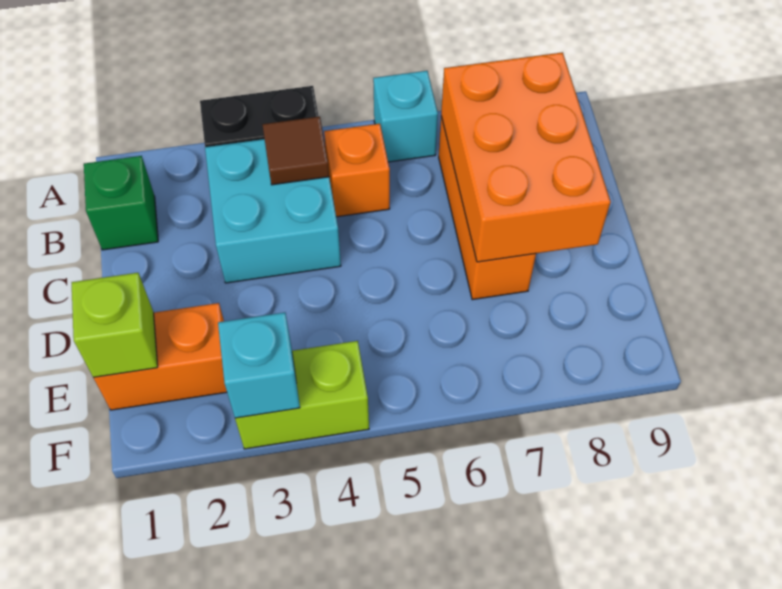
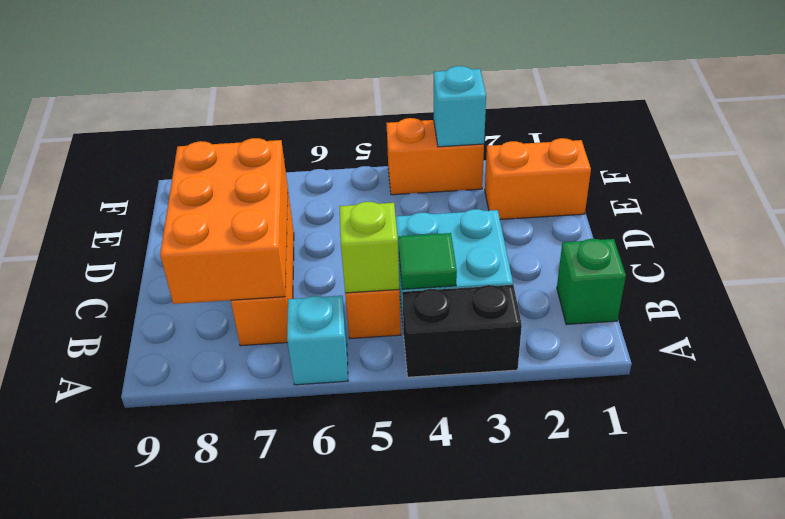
brown 1x1 tile [262,117,329,185] -> green 1x1 tile [398,233,457,289]
lime 1x1 brick [72,273,158,378] -> lime 1x1 brick moved to [340,202,399,293]
lime 1x2 brick [235,341,369,449] -> orange 1x2 brick [386,118,484,195]

